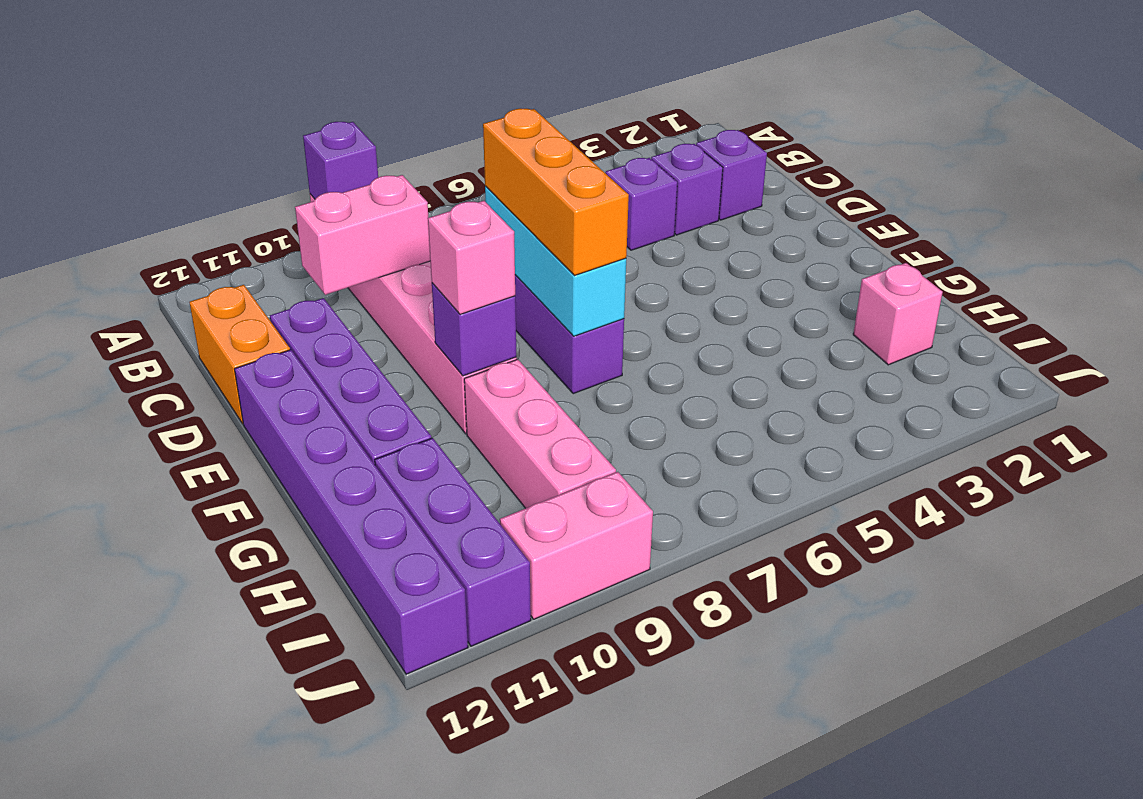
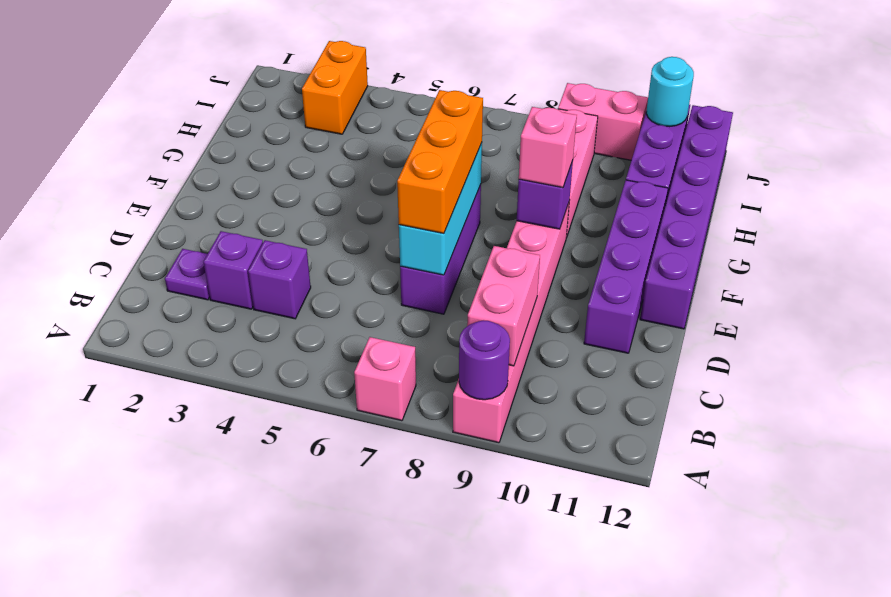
purple 1x1 brick [303,122,378,199] -> purple 1x1 round brick [459,320,510,400]
purple 1x1 brick [696,130,767,220] -> purple 1x1 plate [165,249,210,300]
pink 1x2 brick [295,175,430,295] -> pink 1x2 brick turned to [467,246,540,366]
orange 1x2 brick [189,285,290,424] -> orange 1x2 brick moved to [302,41,368,134]
pink 1x1 brick [853,263,943,365] -> pink 1x1 brick moved to [354,337,416,421]
none -> cyan 1x1 round brick [646,57,694,127]

